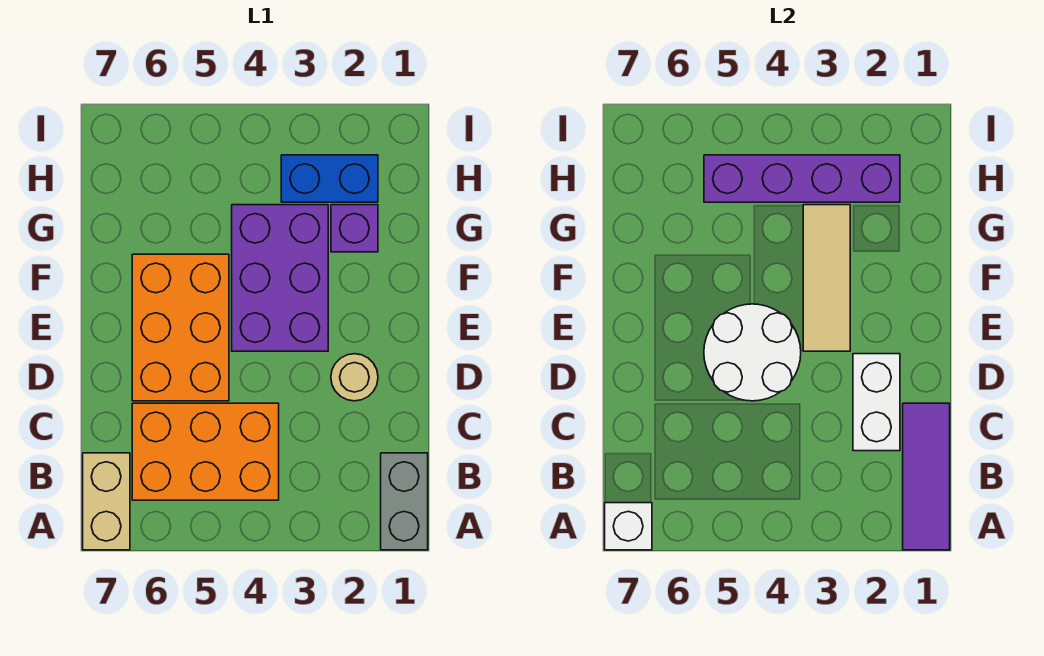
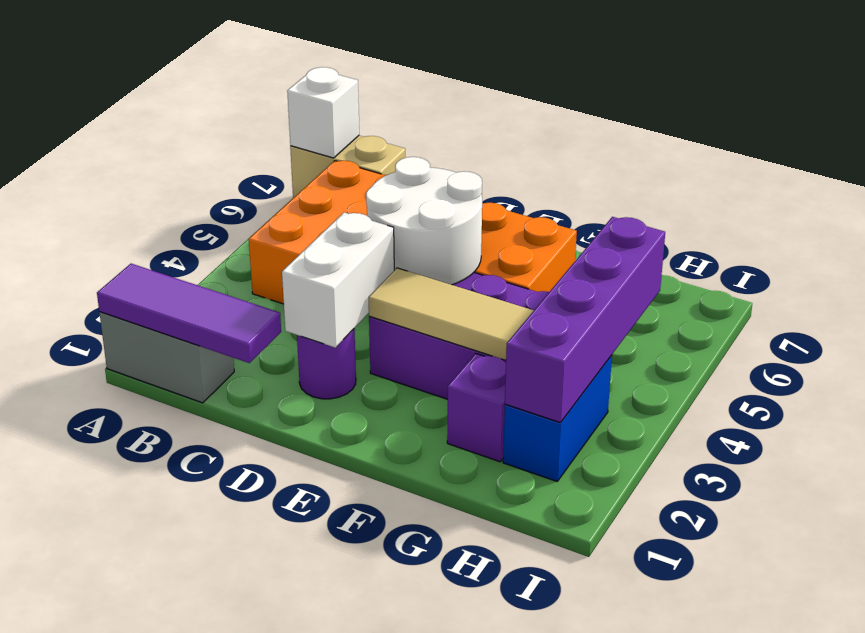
white 1x2 brick [853,354,900,451] -> white 1x2 brick turned to [282,212,394,348]
tan 1x1 round brick [331,354,378,401] -> purple 1x1 round brick [297,329,356,399]

